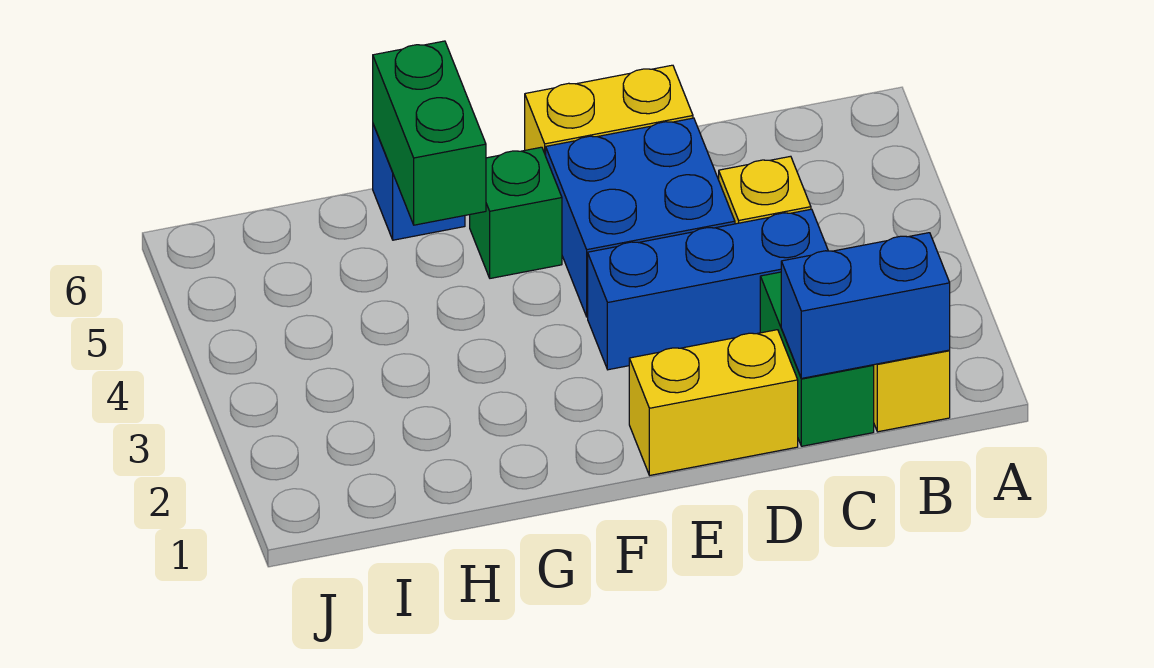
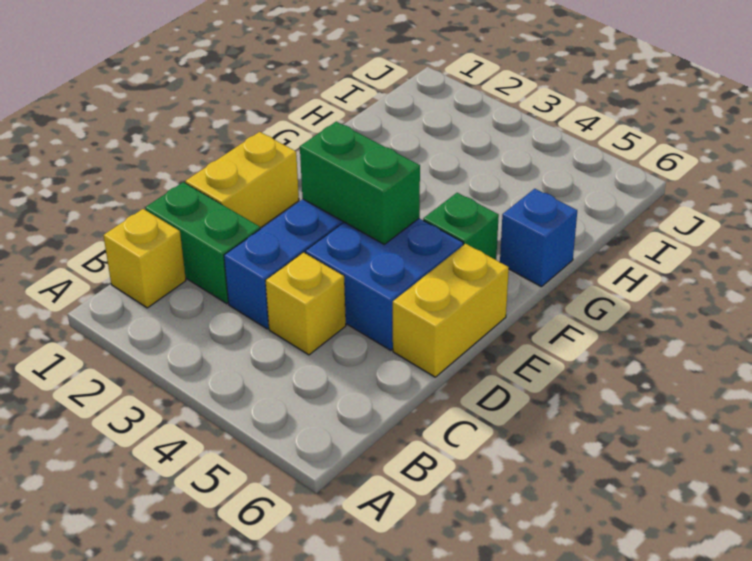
blue 1x2 brick [781,233,950,378] -> none
green 1x2 brick [373,41,486,225] -> green 1x2 brick moved to [300,122,420,244]

